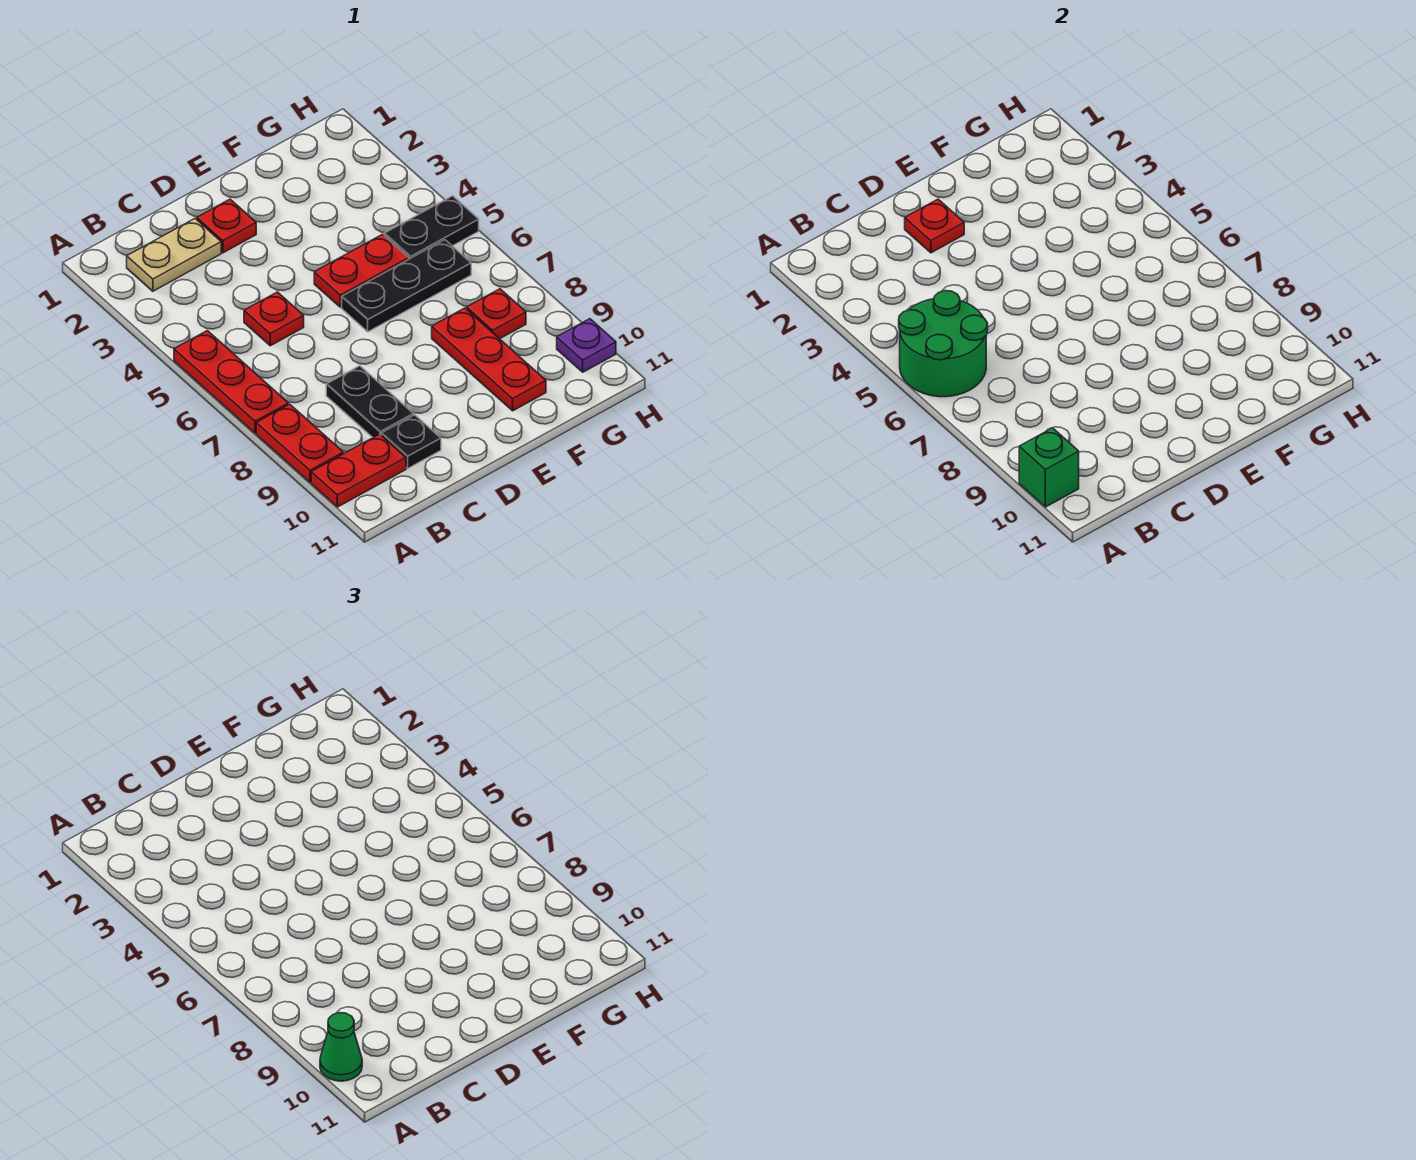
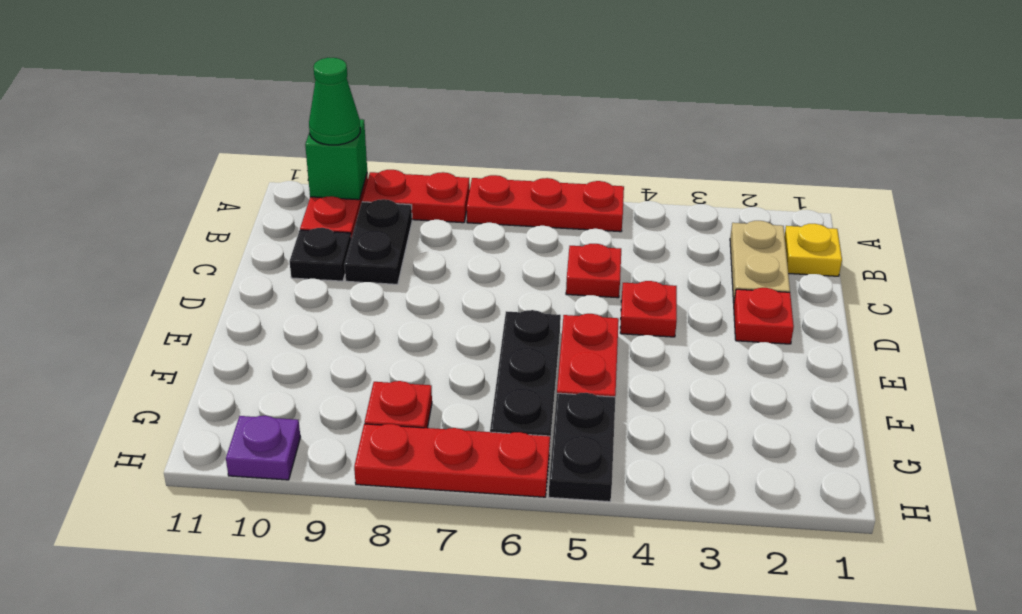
green 2x2 round brick [899,291,988,397] -> none
none -> yellow 1x1 plate [784,224,842,276]
black 1x2 plate [326,366,413,437] -> black 1x2 plate turned to [344,199,412,284]
red 1x1 plate [905,199,964,253] -> red 1x1 plate moved to [620,281,677,337]
red 1x3 plate [432,308,546,411] -> red 1x3 plate moved to [354,424,550,497]

